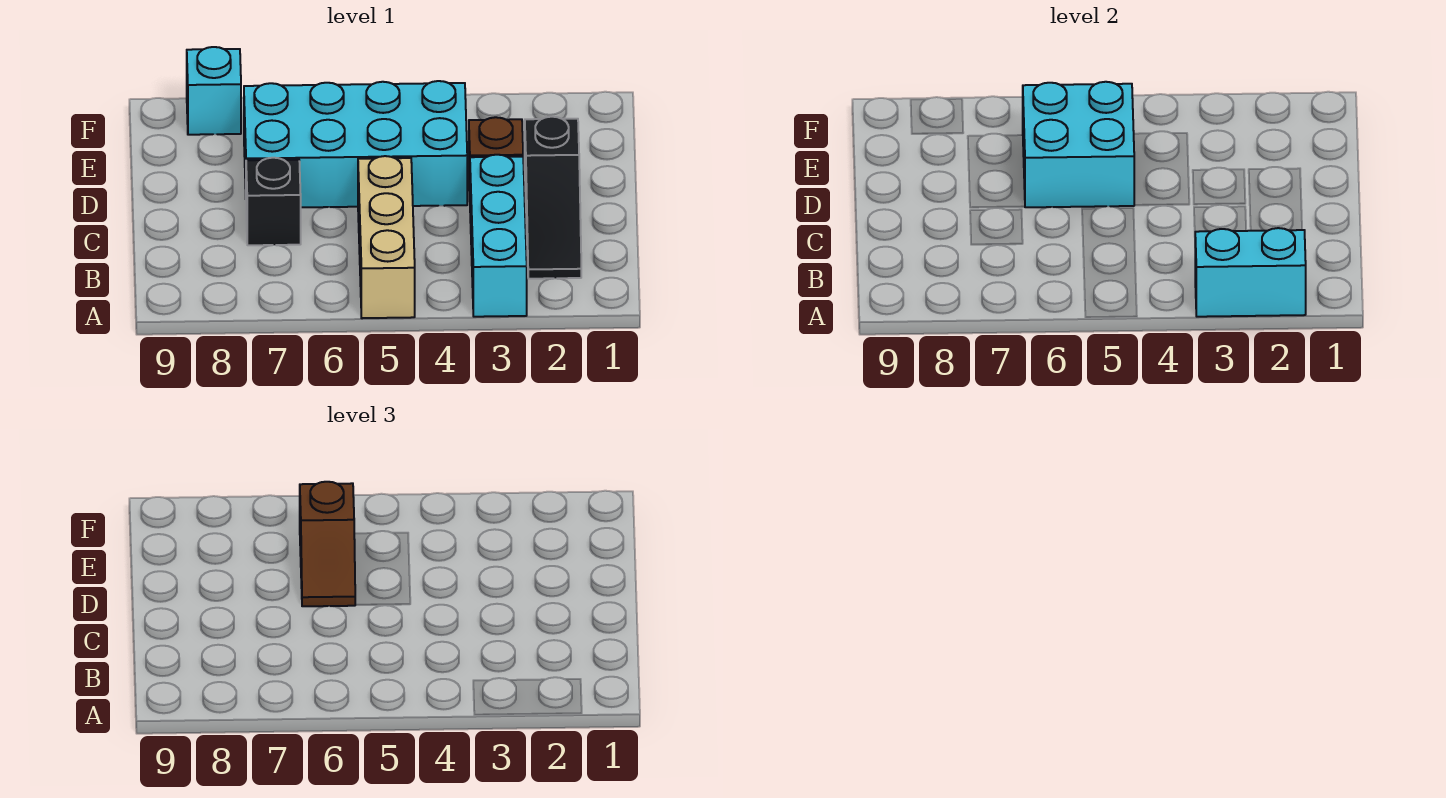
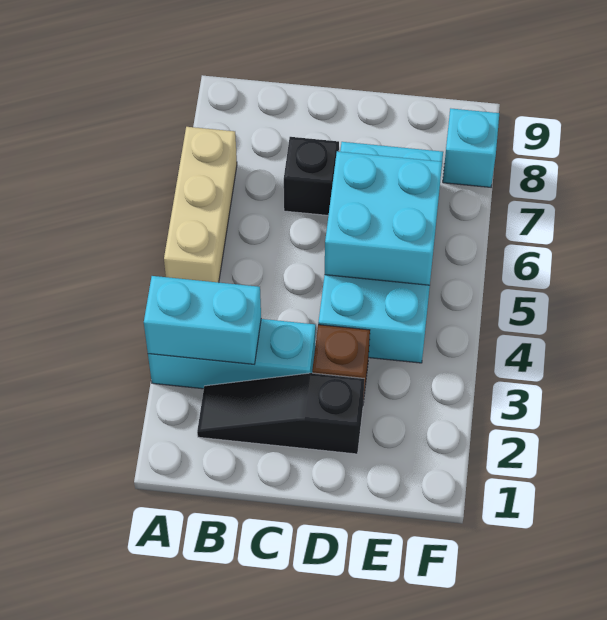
cyan 1x2 brick [1195,228,1306,317] -> cyan 1x2 brick turned to [144,276,261,364]
tan 1x3 brick [358,156,415,318] -> tan 1x3 brick turned to [164,127,237,283]
brown 1x2 slope [300,482,355,606] -> none

